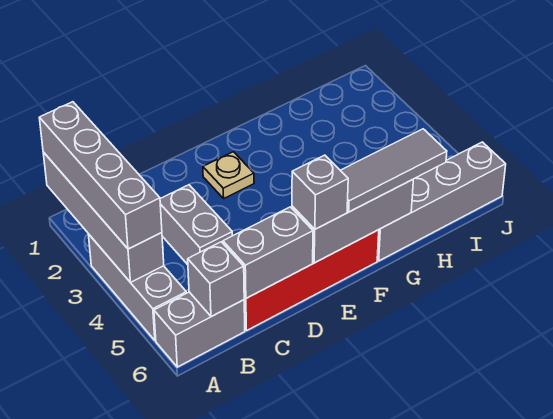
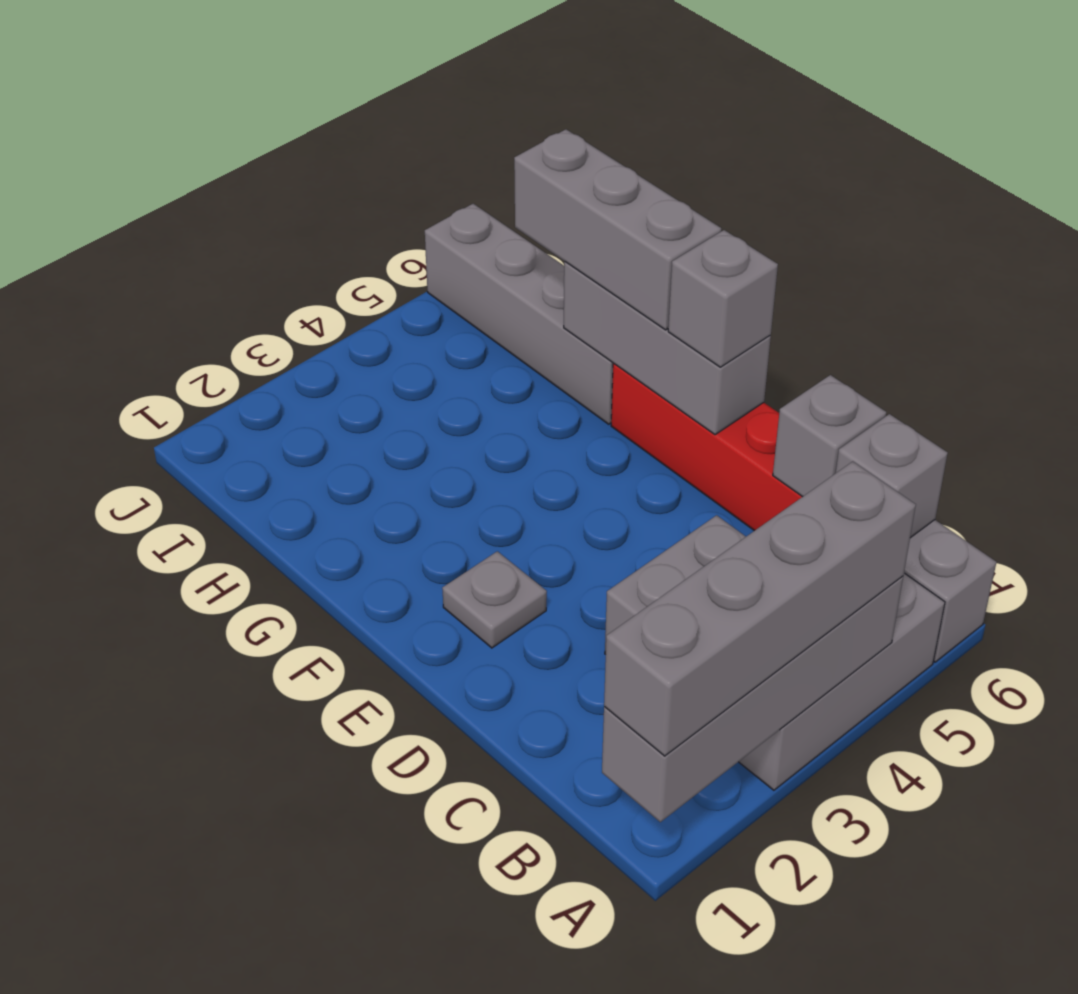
grey 1x2 brick [223,207,313,298] -> grey 1x1 brick [773,375,886,497]
tan 1x1 plate [203,152,254,198] -> grey 1x1 plate [442,551,547,648]
grey 1x3 tile [340,129,447,212] -> grey 1x3 brick [514,129,721,330]

